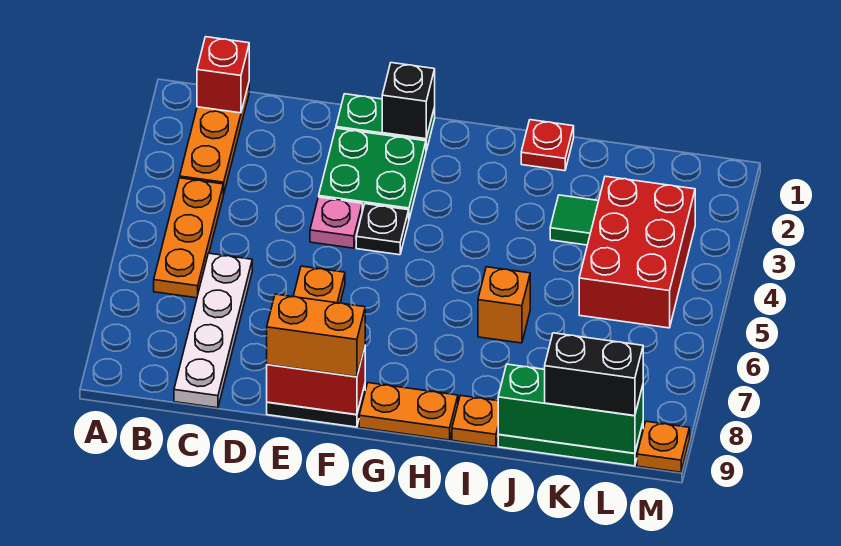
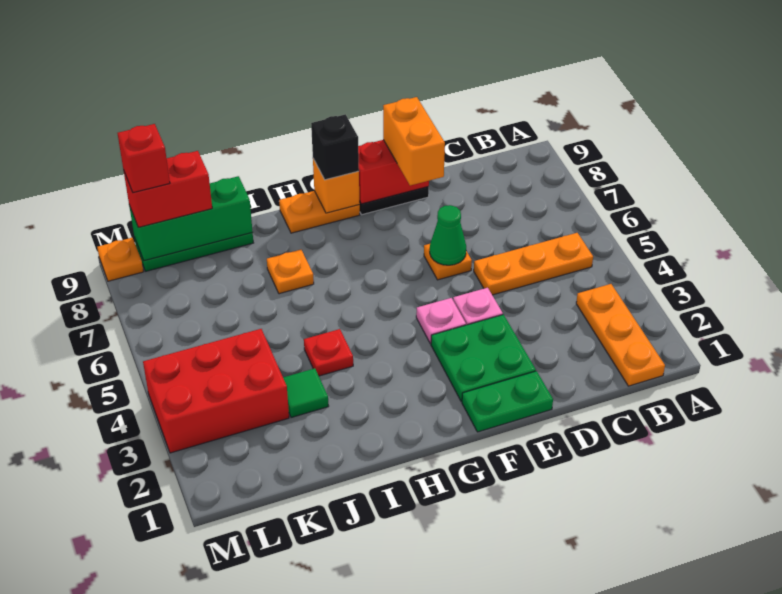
red 1x1 brick [197,37,249,113] -> red 1x1 brick moved to [118,124,170,193]
orange 1x3 plate [154,178,223,298] -> orange 1x3 plate turned to [474,233,593,295]
white 1x4 plate [174,253,252,408] -> none
none -> green 1x1 cone [430,205,466,265]
orange 1x2 brick [267,294,365,377] -> orange 1x2 brick turned to [383,97,445,185]
black 1x1 brick [382,63,435,139] -> black 1x1 brick moved to [311,114,359,180]
black 1x1 plate [356,204,409,255] -> pink 1x1 plate [416,298,466,344]
red 1x1 plate [521,120,574,171] -> red 1x1 plate moved to [304,329,353,376]
orange 1x1 brick [478,267,530,343] -> orange 1x1 brick moved to [313,159,360,213]
orange 1x1 plate [452,395,499,447] -> orange 1x1 plate moved to [267,250,314,294]
red 2x3 brick [579,176,695,328] -> red 2x3 brick turned to [143,329,289,453]
black 1x2 brick [545,333,643,416] -> red 1x2 brick [124,151,212,227]

